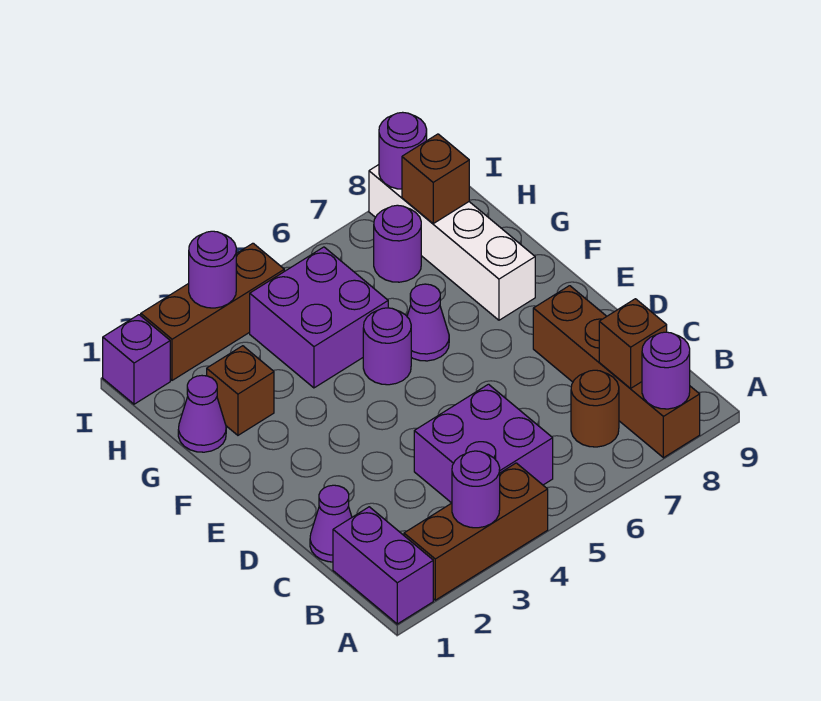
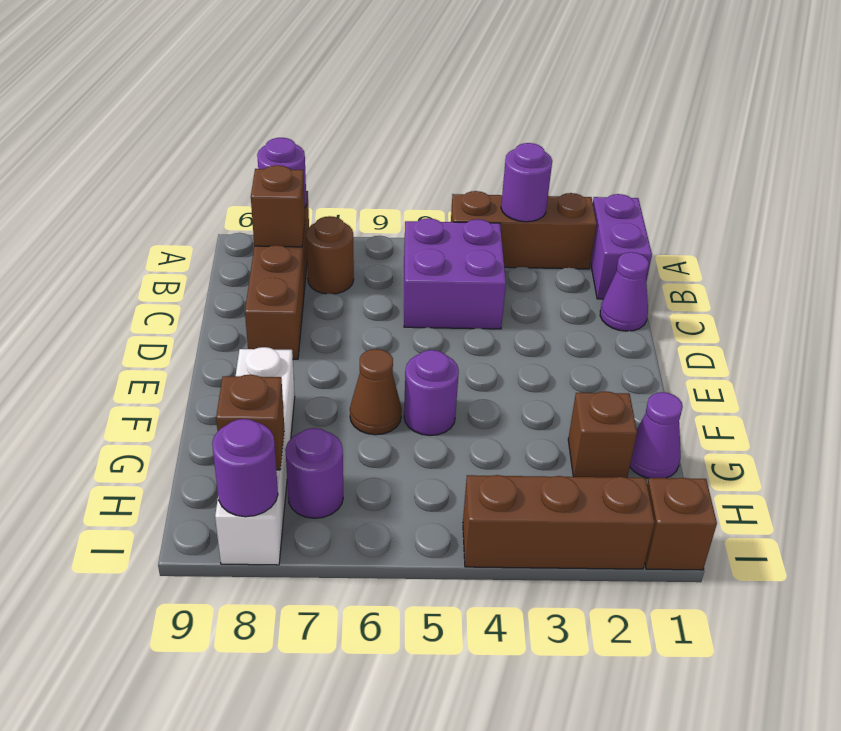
purple 1x1 cone [407,284,449,361] -> brown 1x1 cone [350,349,402,435]
purple 2x2 brick [250,247,388,388] -> none
purple 1x1 brick [103,315,170,404] -> brown 1x1 brick [645,478,717,570]
purple 1x1 round brick [189,231,236,308] -> none

